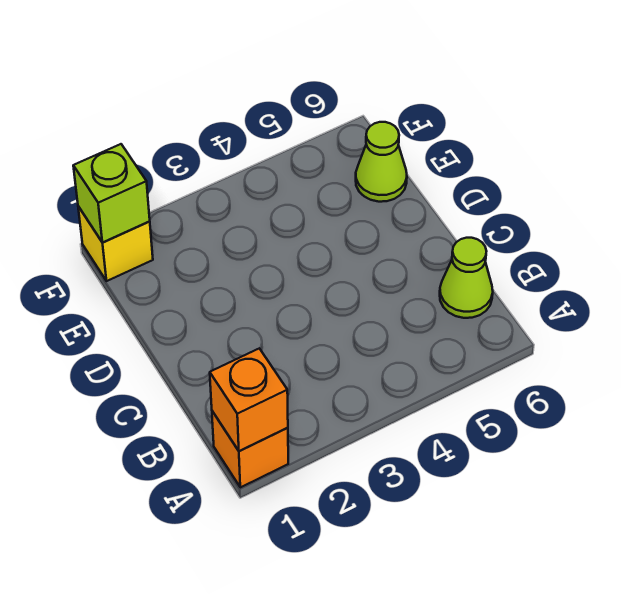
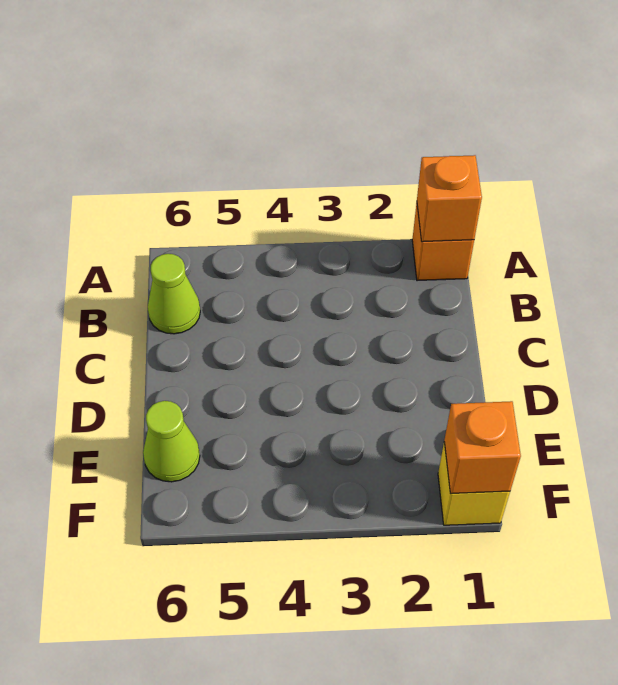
lime 1x1 brick [73,144,150,243] -> orange 1x1 brick [444,401,521,494]

